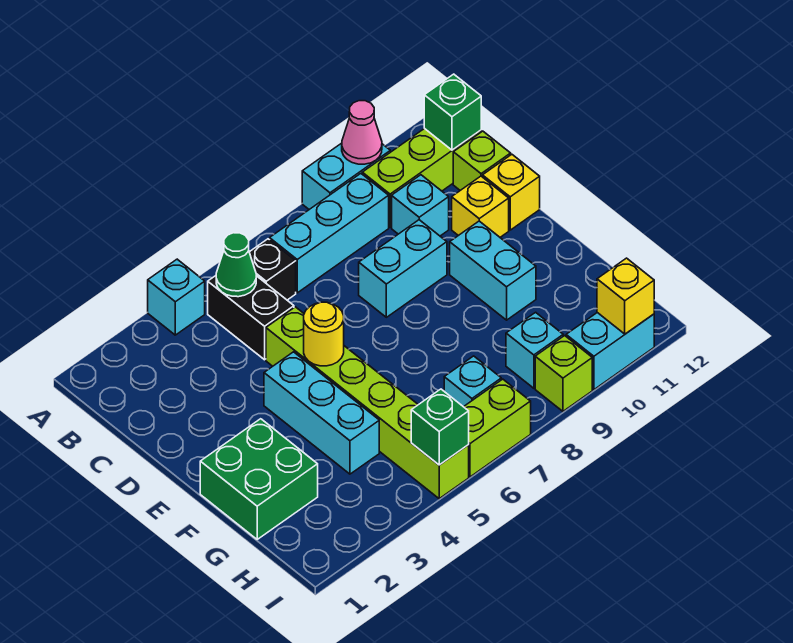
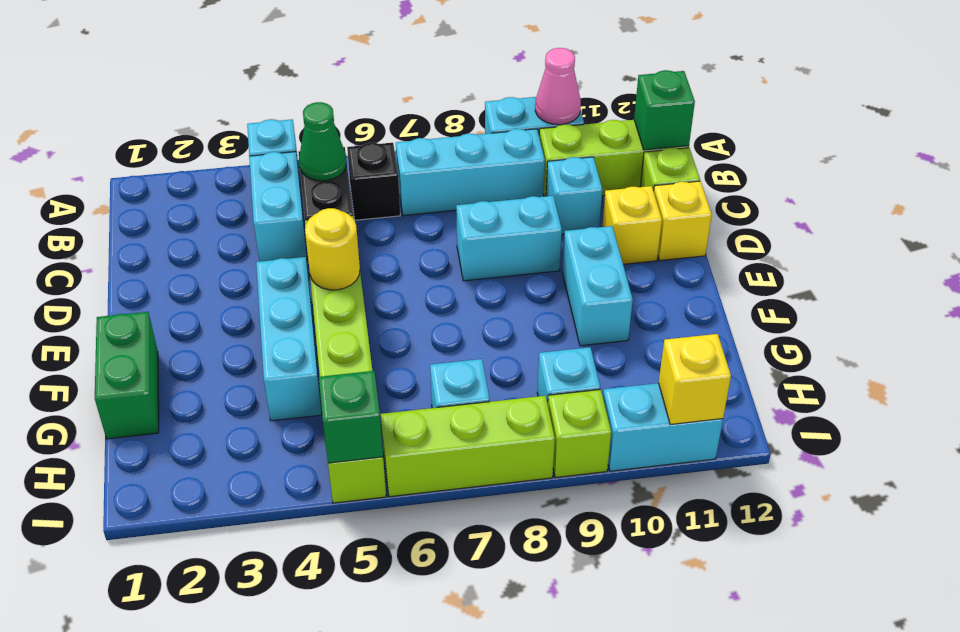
none -> cyan 1x2 brick [249,152,307,262]
green 2x2 brick [200,419,318,539] -> green 1x2 brick [95,312,159,439]
lime 1x2 brick [464,379,531,477] -> lime 1x3 brick [381,396,555,497]

